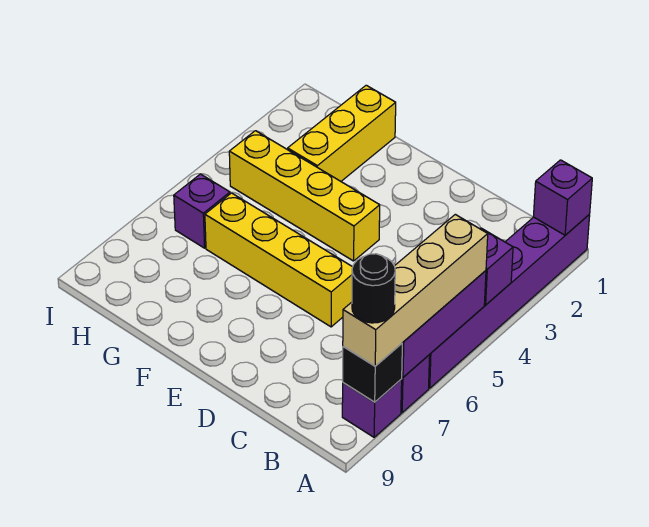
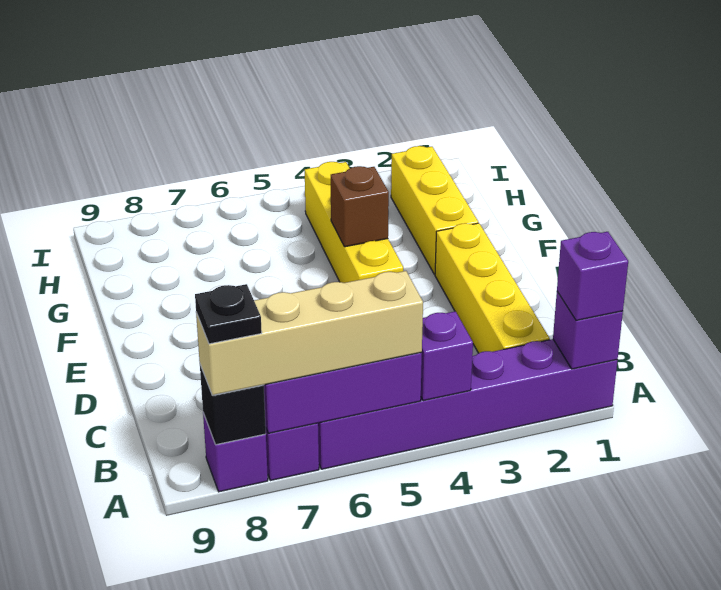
black 1x1 round brick [352,254,395,323] -> black 1x1 plate [195,284,262,344]
yellow 1x4 brick [205,193,353,327] -> yellow 1x4 brick moved to [435,223,550,353]
none -> brown 1x1 brick [331,166,389,247]
yellow 1x3 brick [288,85,396,181] -> yellow 1x3 brick turned to [391,146,478,275]
purple 1x1 brick [174,174,230,248] -> purple 1x1 brick moved to [557,232,628,321]

